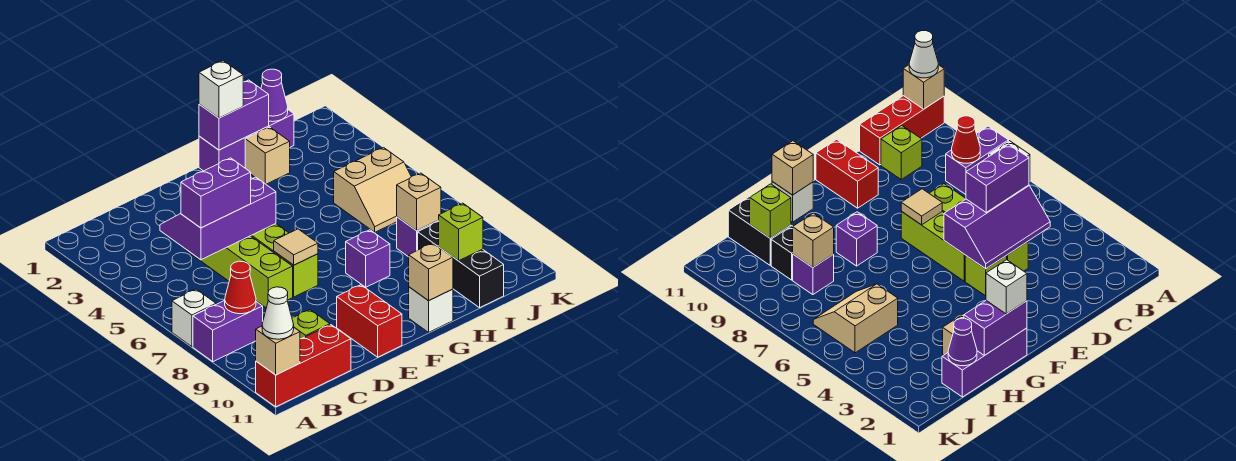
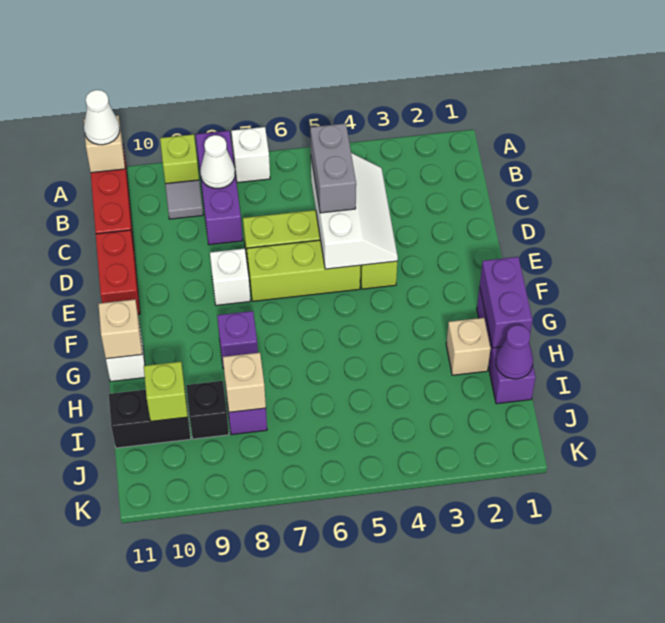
purple 1x2 brick [193,300,263,362] -> purple 1x3 brick [196,131,243,245]
red 1x1 cone [225,261,256,314] -> white 1x1 cone [200,135,235,189]
none -> grey 1x1 tile [165,180,203,219]
purple 2x3 slope [160,177,276,260] -> white 2x3 slope [311,153,398,269]
purple 1x2 brick [181,158,251,228] -> grey 1x2 brick [310,123,356,213]
lime 1x1 brick [292,310,330,339] -> lime 1x1 brick moved to [160,134,199,184]
tan 1x1 tile [274,229,318,265] -> none
red 1x2 brick [337,285,402,357] -> red 1x2 brick turned to [96,230,140,314]
white 1x1 brick [199,61,243,118] -> white 1x1 brick moved to [210,248,250,305]
tan 2x2 slope [334,147,411,232] -> none

